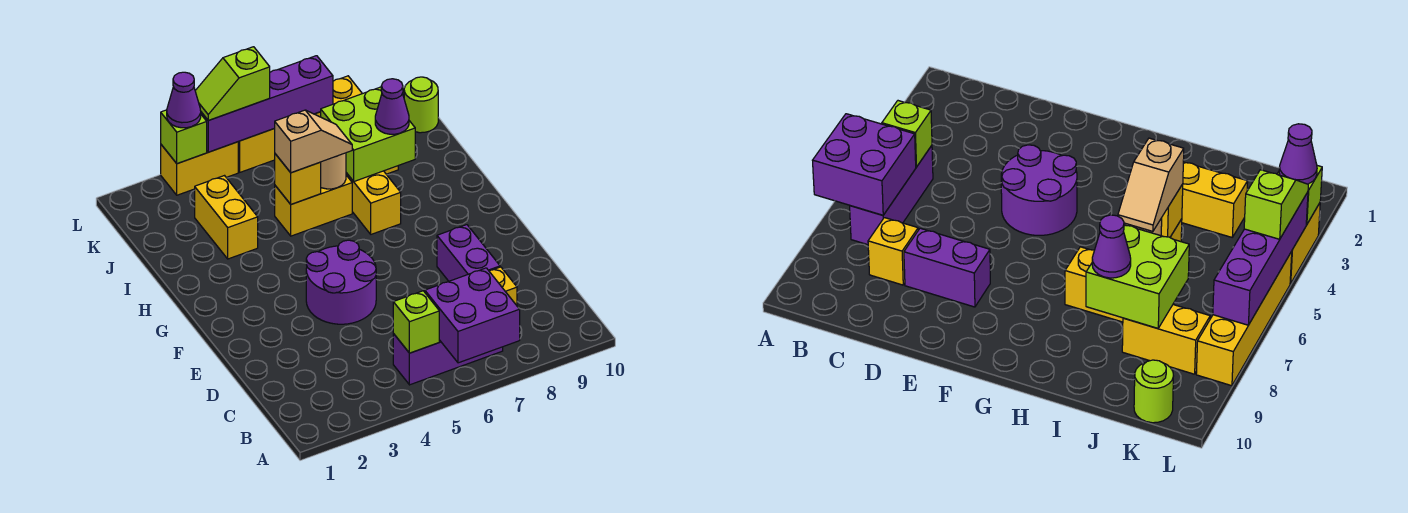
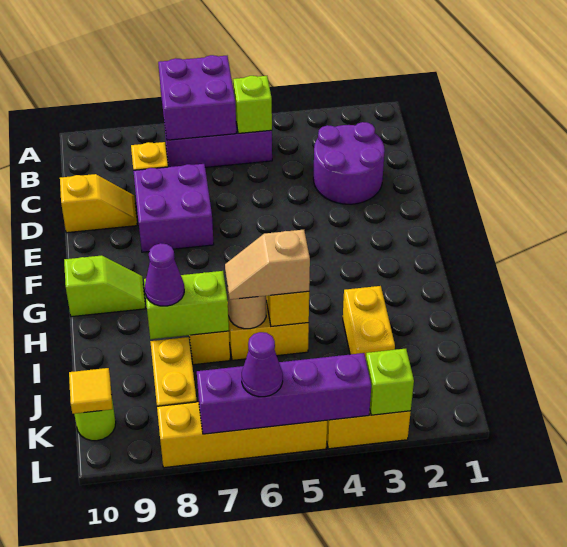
purple 1x2 brick [437,225,500,281] -> purple 2x2 brick [133,164,214,252]
none -> yellow 1x2 slope [60,174,137,233]
purple 2x2 round brick [306,240,376,324] -> purple 2x2 round brick moved to [313,122,385,204]
lime 2x2 brick [321,87,415,181] -> lime 1x2 brick [144,271,229,339]
none -> yellow 1x1 tile [69,368,113,414]
purple 1x1 cone [167,72,201,128] -> purple 1x1 cone moved to [242,332,283,397]
lime 1x2 slope [195,47,270,120] -> lime 1x2 slope moved to [64,256,146,317]

